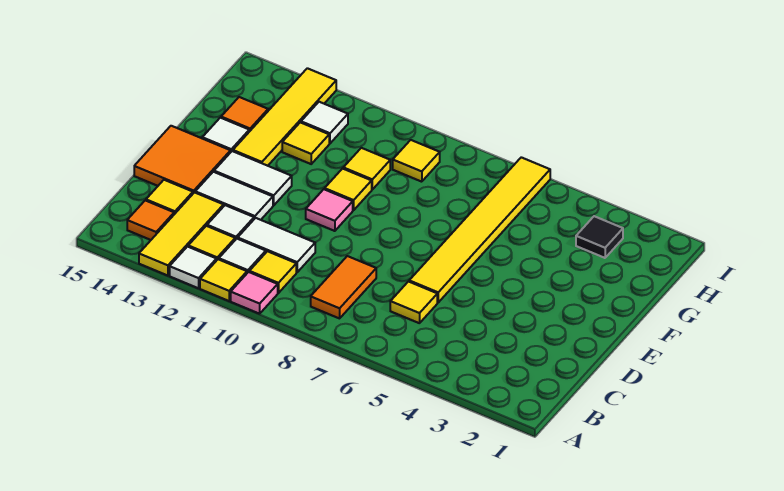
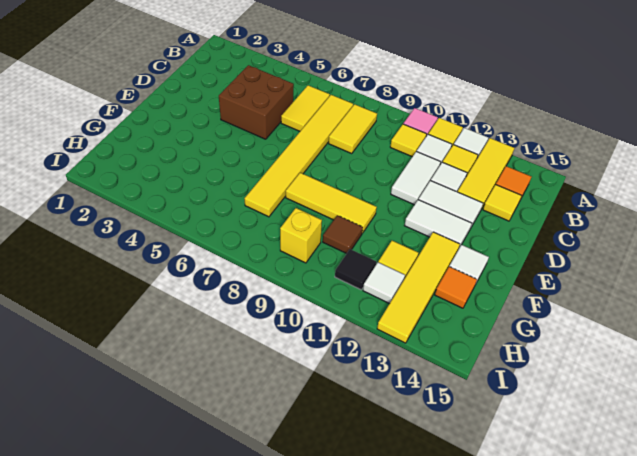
orange 1x2 tile [311,256,376,318] -> yellow 1x2 tile [329,104,377,153]
none -> brown 2x2 brick [219,65,294,139]
yellow 1x1 tile [390,282,437,323] -> yellow 1x2 tile [281,85,330,131]
white 1x2 tile [238,218,315,272] -> white 1x2 tile turned to [391,151,441,205]
yellow 1x6 tile [409,157,550,302] -> yellow 1x6 tile moved to [245,95,353,217]
orange 2x2 tile [134,126,231,193] -> none
pink 1x1 tile [306,189,353,231] -> none
yellow 1x1 tile [325,169,372,210] -> yellow 1x3 tile [286,173,377,233]
yellow 1x1 tile [343,148,390,189] -> brown 1x1 tile [323,215,363,254]
black 1x1 tile [576,216,623,258] -> black 1x1 tile moved to [335,249,376,290]
yellow 1x1 tile [393,140,440,182] -> yellow 1x1 brick [280,208,322,263]

